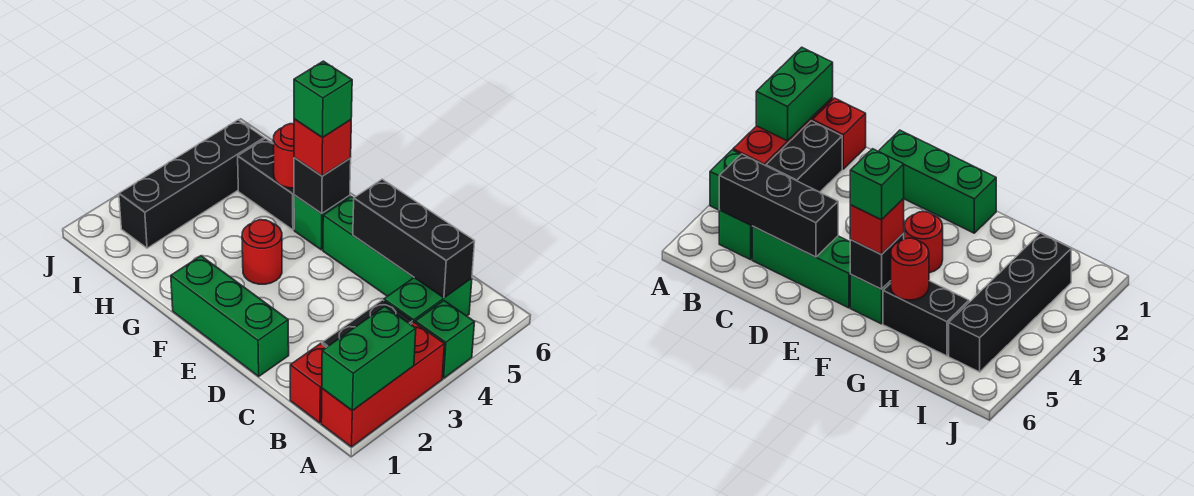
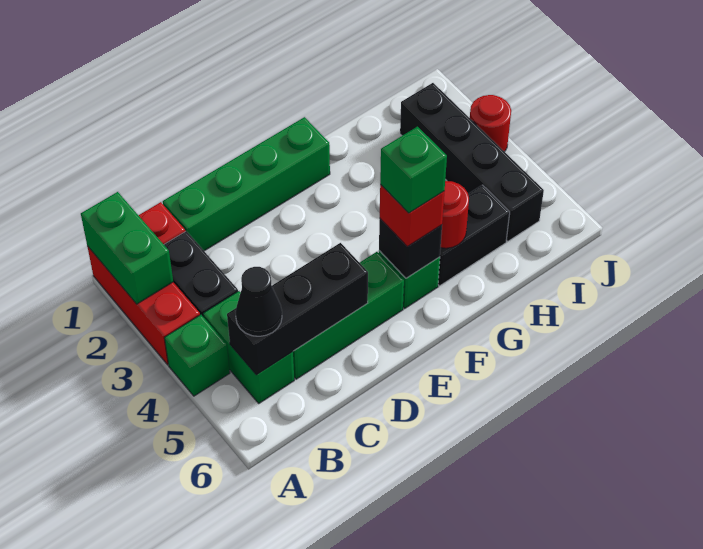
none -> black 1x1 cone [235,267,282,336]
green 1x3 brick [171,256,289,376] -> green 1x4 brick [163,117,330,251]
red 1x1 round brick [242,220,282,284] -> red 1x1 round brick moved to [470,95,511,152]

